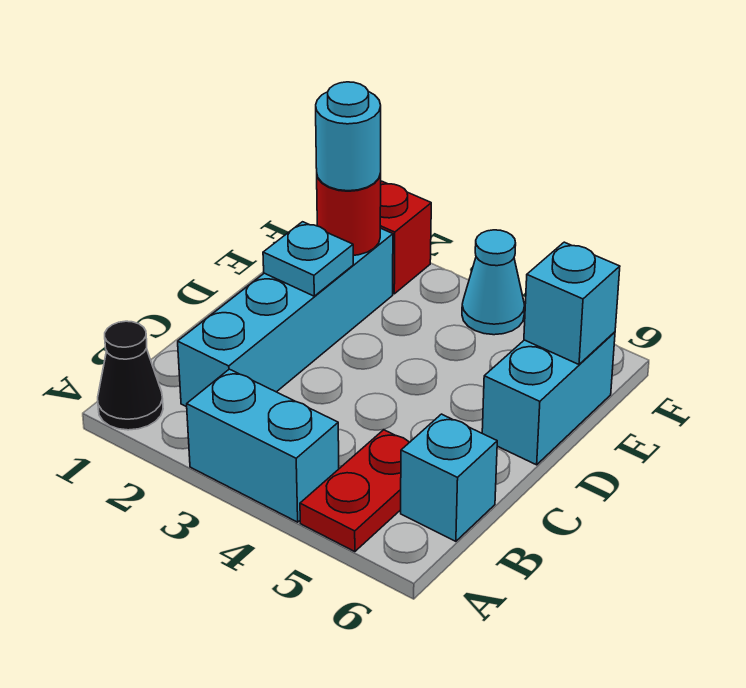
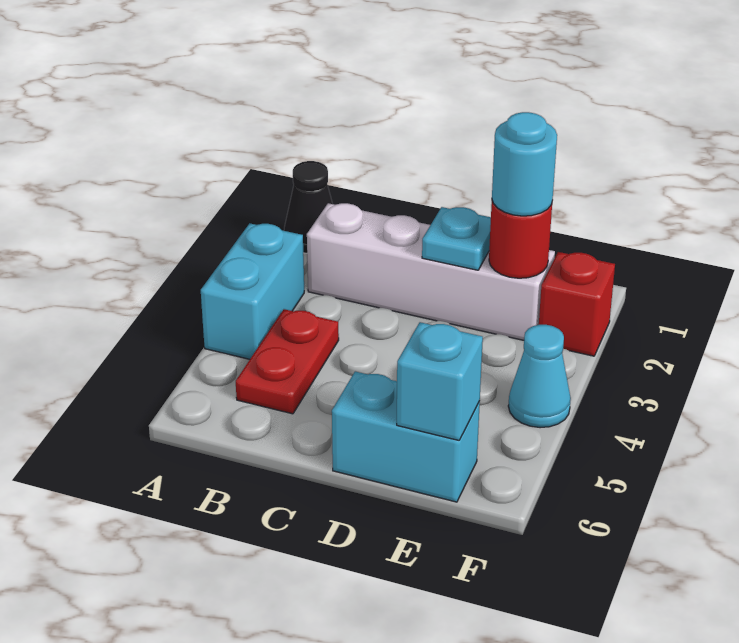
red 1x2 plate [300,430,409,552] -> red 1x2 plate turned to [236,309,339,414]
cyan 1x4 brick [178,228,393,407] -> white 1x4 brick [307,203,555,340]
cyan 1x1 brick [401,414,497,541] -> none

